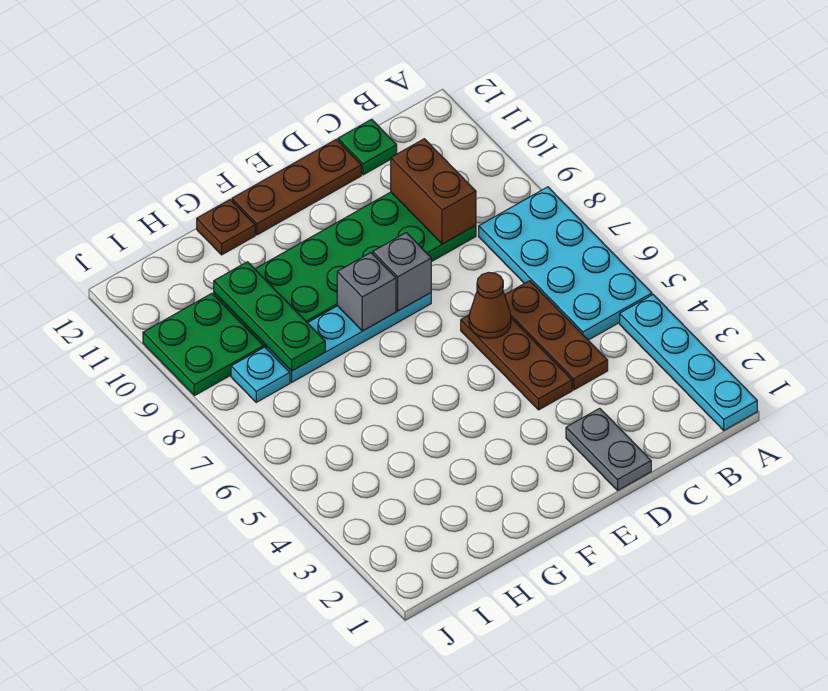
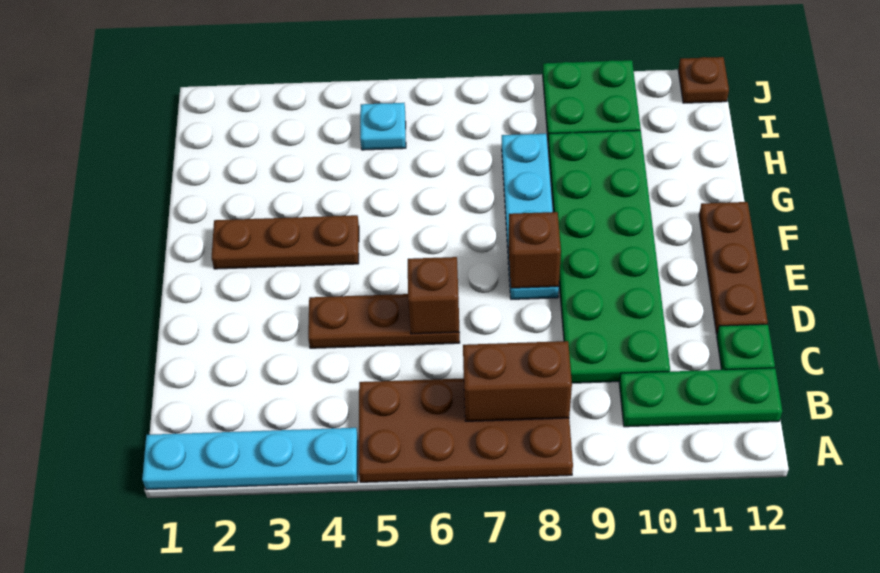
cyan 2x4 plate [479,187,652,340] -> brown 2x4 plate [359,378,573,482]
brown 1x3 plate [505,281,608,390] -> brown 1x3 plate moved to [212,215,359,269]
brown 1x2 brick [391,139,476,244] -> brown 1x2 brick moved to [463,341,572,421]
grey 1x2 plate [566,408,651,490] -> none
brown 1x1 cone [469,272,511,339] -> brown 1x1 brick [408,257,459,334]
grey 1x1 brick [373,233,431,311] -> brown 1x1 brick [508,212,561,288]
grey 1x1 brick [337,253,396,331] -> none
brown 1x1 plate [197,200,255,255] -> brown 1x1 plate moved to [678,57,729,103]
green 1x3 plate [214,262,325,371] -> green 1x3 plate moved to [619,368,782,427]
cyan 1x1 plate [231,347,290,402] -> cyan 1x1 plate moved to [360,103,406,150]

